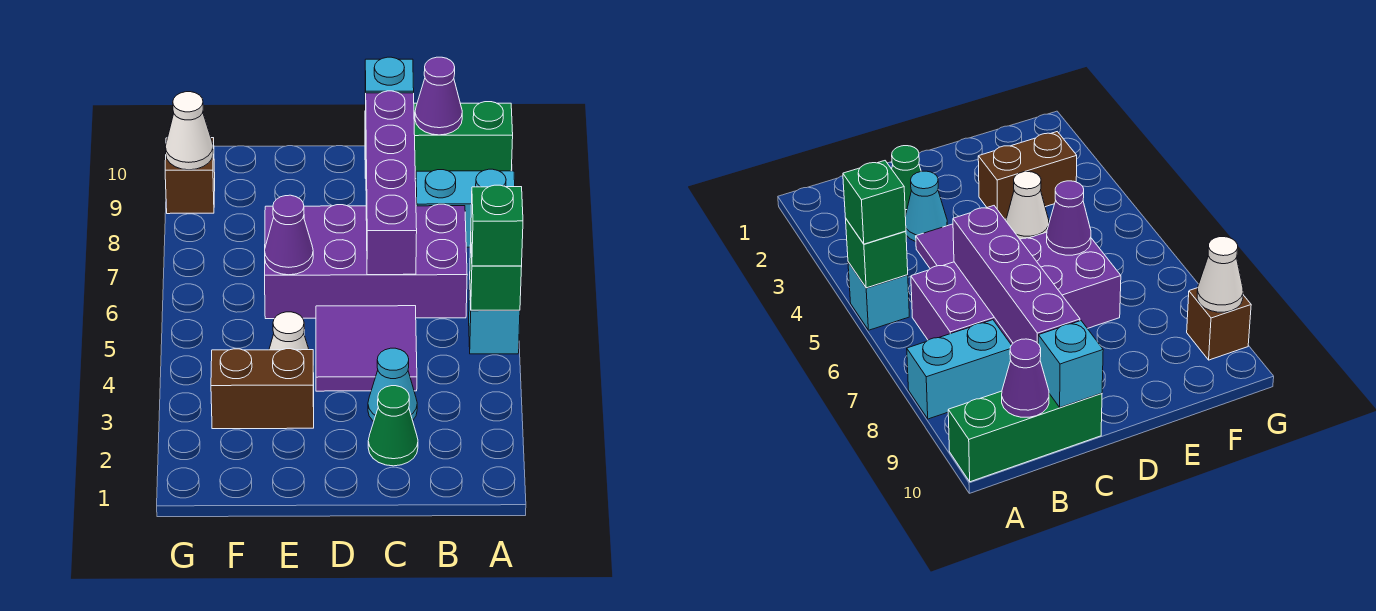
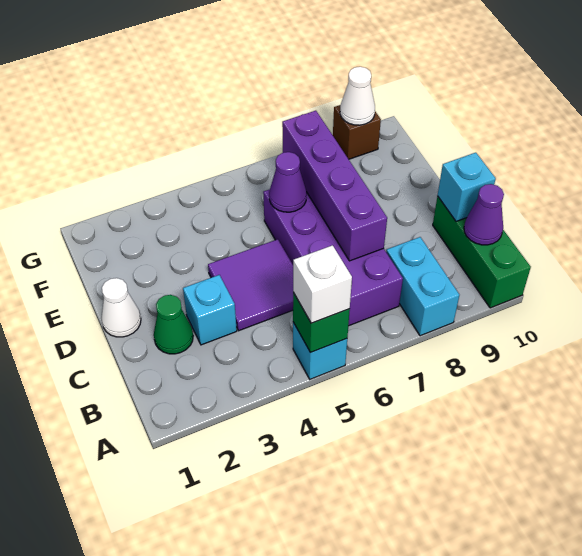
green 1x1 brick [471,185,523,266] -> white 1x1 brick [293,245,352,323]
cyan 1x1 cone [368,348,417,421] -> cyan 1x1 brick [183,275,237,345]
purple 1x4 brick [365,91,417,275] -> purple 1x4 brick turned to [282,111,387,261]
brown 1x2 brick [211,349,314,429] -> none
white 1x1 cone [269,312,314,372] -> white 1x1 cone moved to [101,278,141,337]

